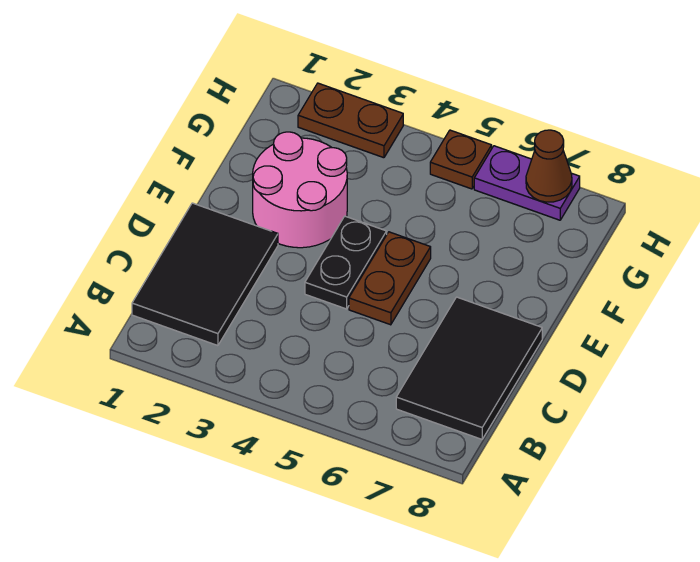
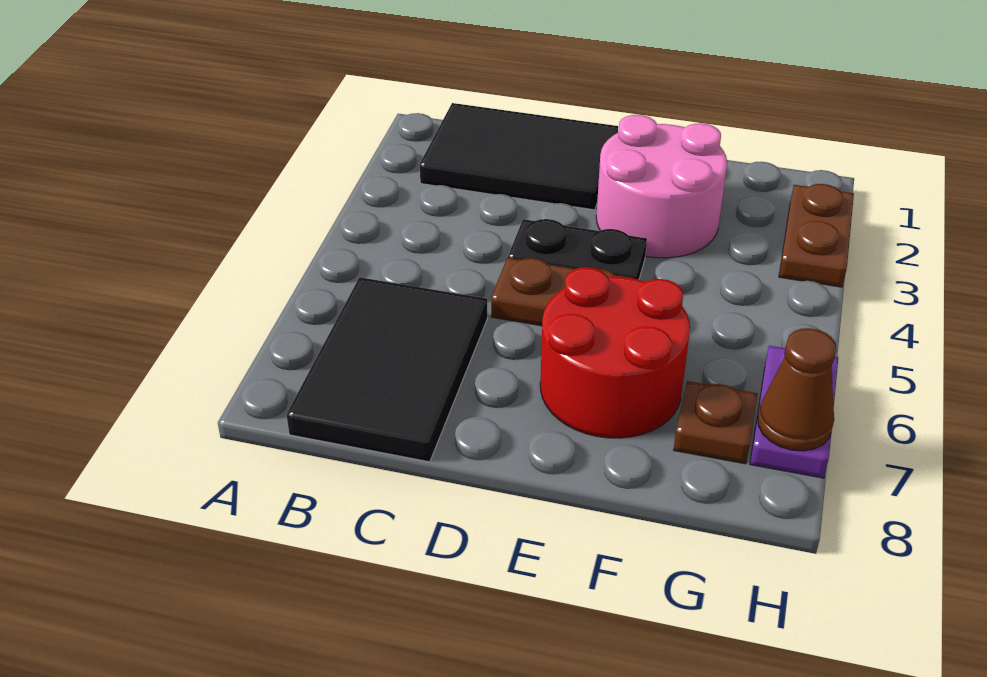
black 2x3 tile [396,297,542,439] -> black 2x3 tile turned to [286,277,487,462]
none -> red 2x2 round brick [540,267,690,438]
brown 1x1 plate [430,130,492,189] -> brown 1x1 plate moved to [674,381,758,464]

